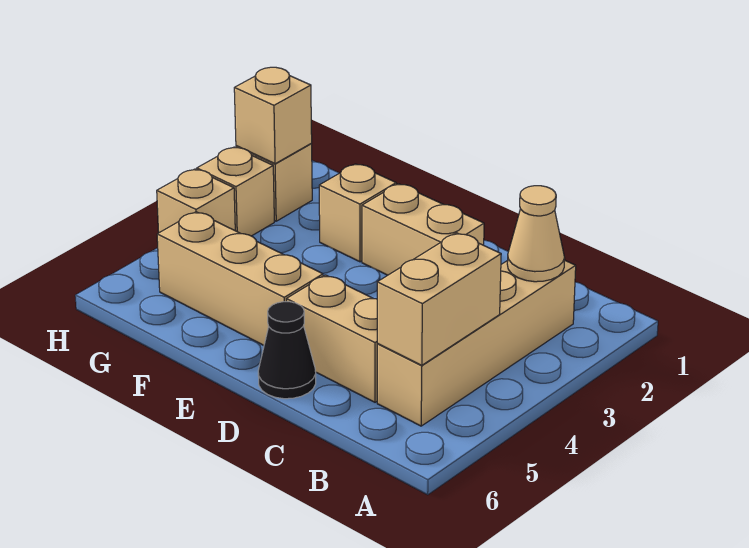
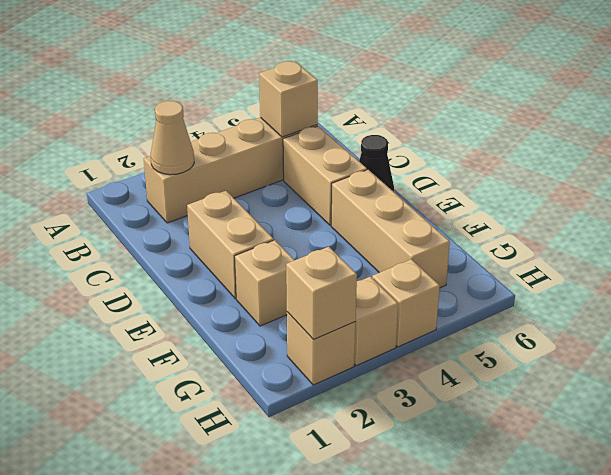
tan 1x2 brick [377,233,501,365] -> tan 1x1 brick [259,61,318,137]

